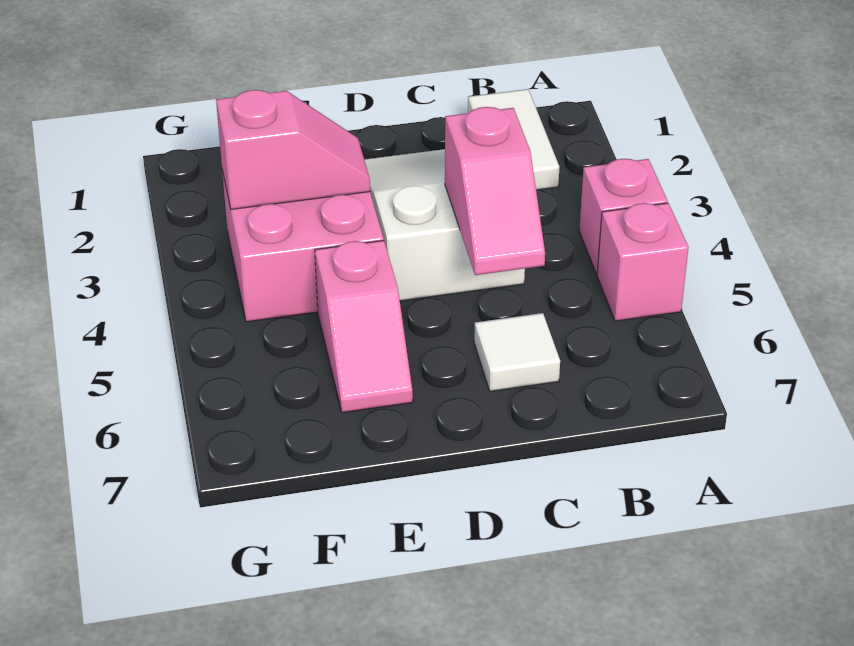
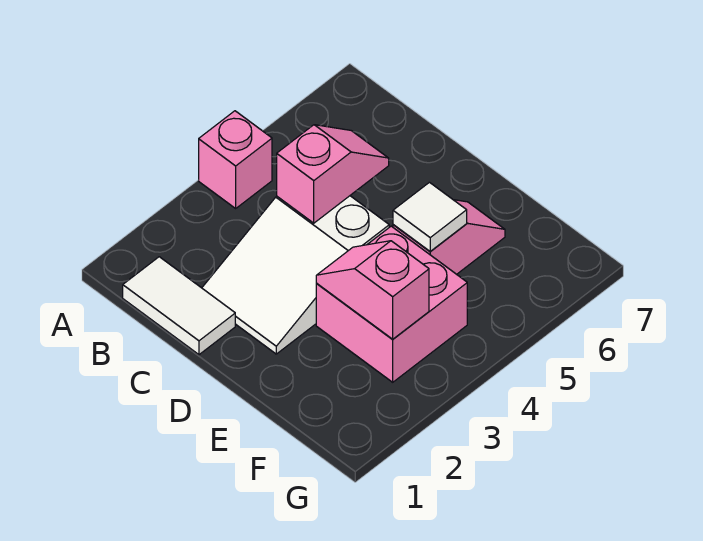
pink 1x1 brick [597,203,689,321] -> none
white 1x2 tile [468,89,559,190] -> white 1x2 tile turned to [123,257,235,355]
white 1x1 tile [474,313,560,391] -> white 1x1 tile moved to [393,182,467,251]

